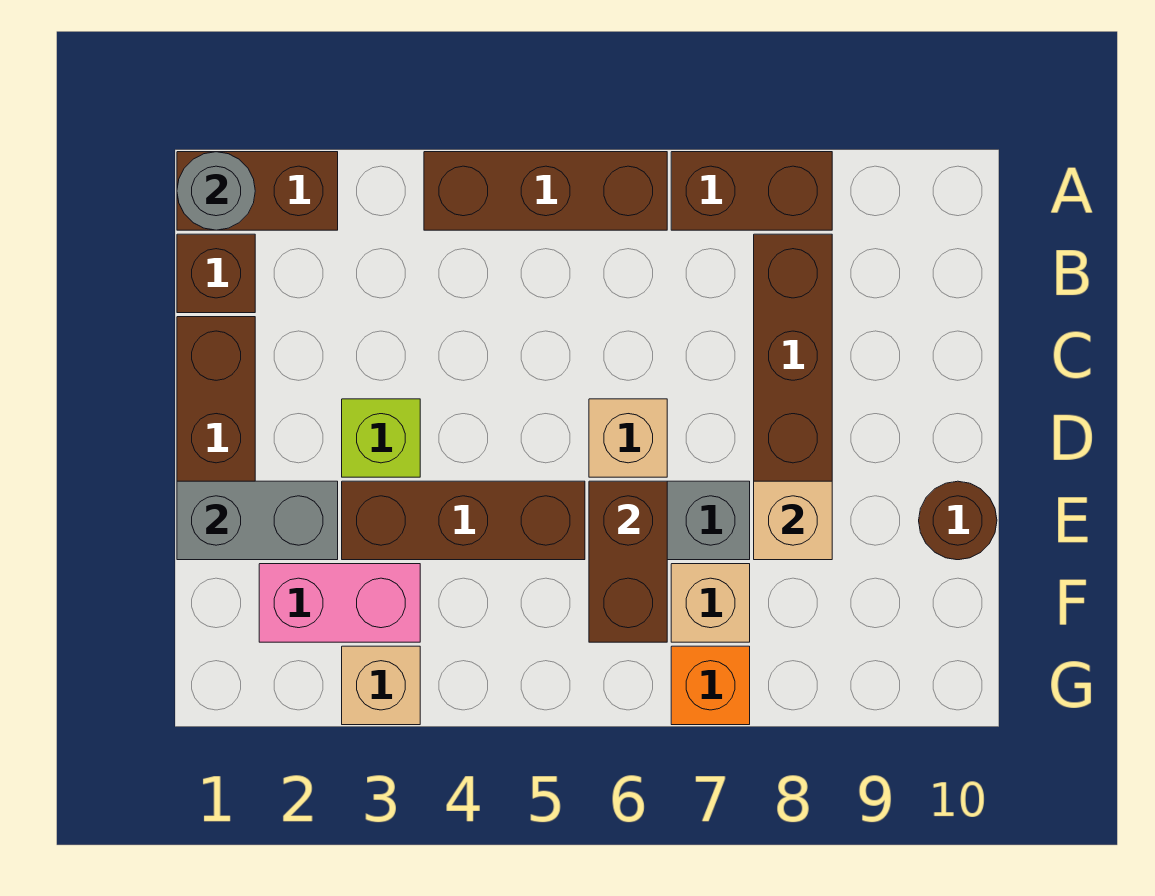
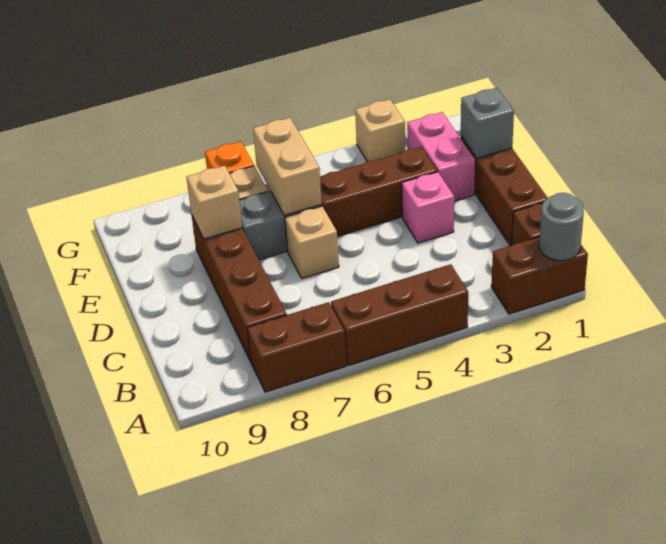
lime 1x1 brick [342,399,420,477] -> pink 1x1 brick [402,172,454,243]
grey 1x2 brick [177,481,338,560] -> grey 1x1 brick [461,88,514,158]
brown 1x2 brick [589,481,667,642] -> tan 1x2 brick [253,118,322,215]
brown 1x1 round brick [919,481,997,560] -> none
pink 1x2 brick [259,564,420,642] -> pink 1x2 brick turned to [407,112,475,201]

